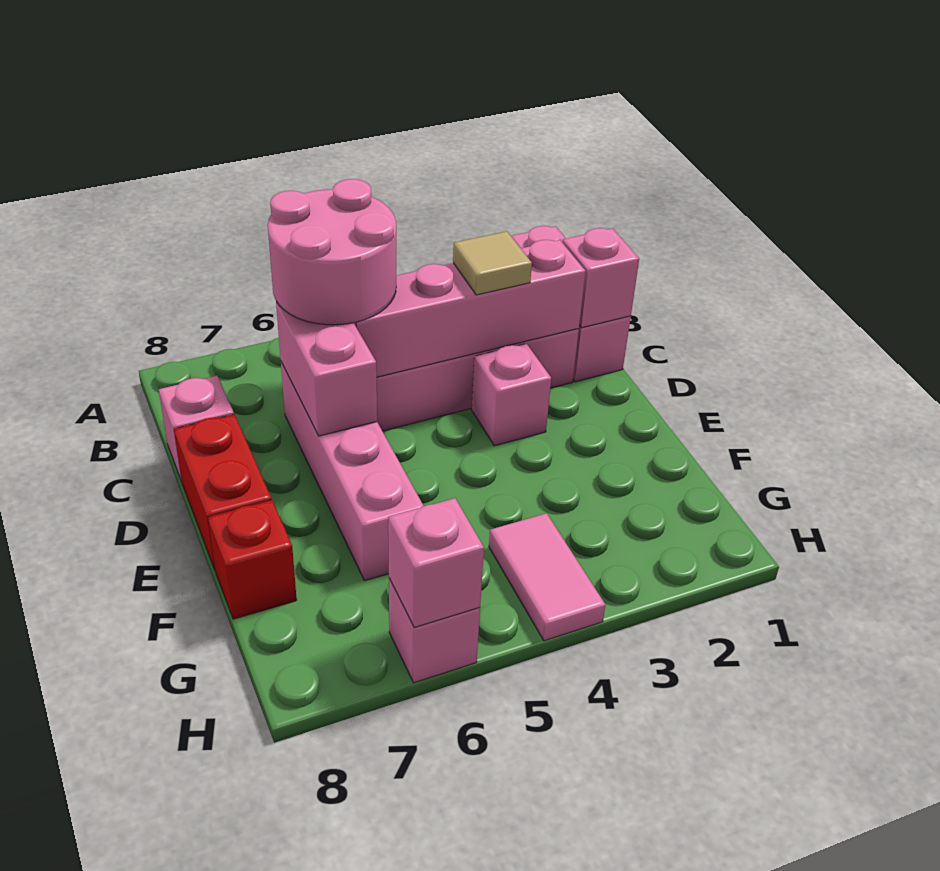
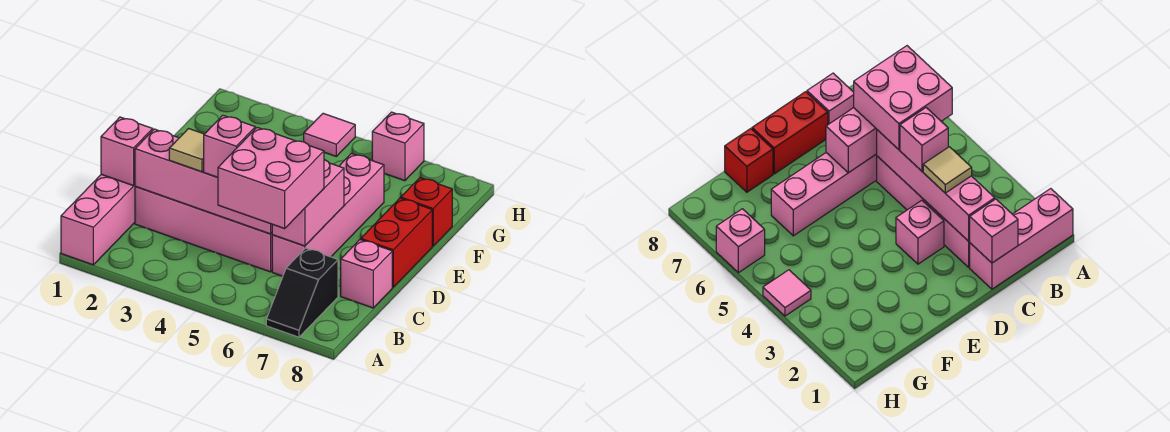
none -> black 1x2 slope [266,248,338,337]
pink 2x2 round brick [268,179,396,325] -> pink 2x2 brick [218,127,324,228]
pink 1x2 tile [489,513,605,641] -> pink 1x1 tile [304,113,355,156]
pink 1x1 brick [388,498,484,627] -> pink 1x1 brick moved to [204,115,255,177]

